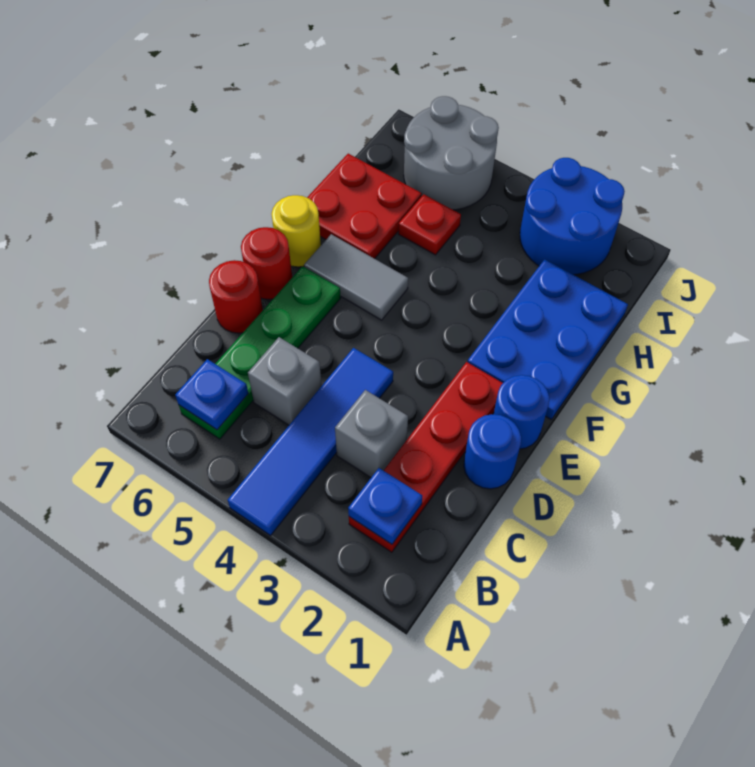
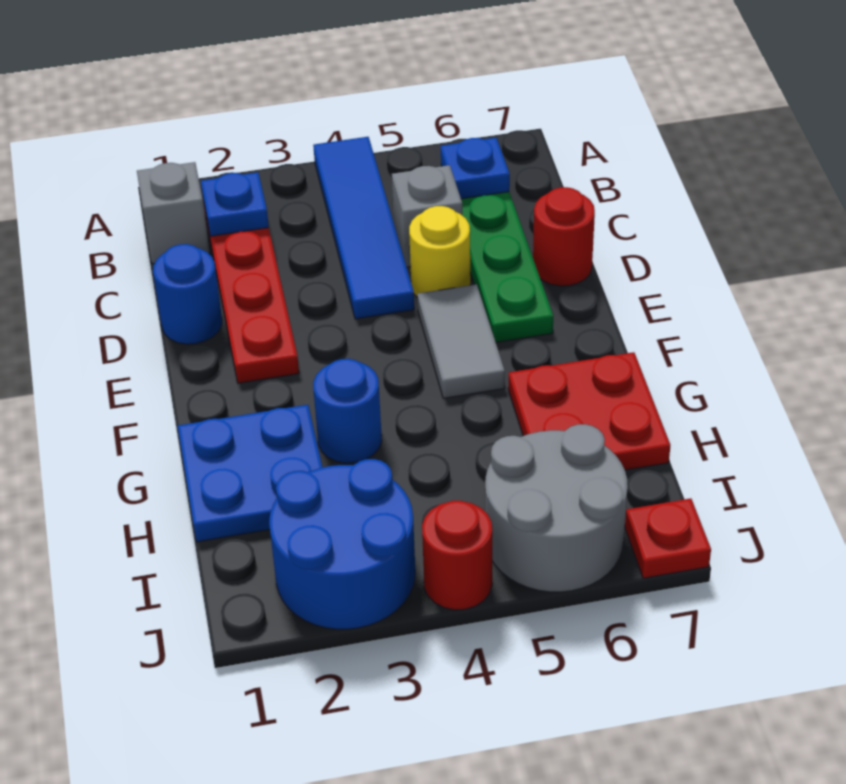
grey 1x1 brick [335,390,408,477] -> grey 1x1 brick moved to [137,162,210,264]
blue 1x1 round brick [494,375,549,449] -> blue 1x1 round brick moved to [313,359,382,463]
red 1x1 round brick [241,227,292,300] -> red 1x1 round brick moved to [422,501,492,610]
blue 2x3 plate [468,259,628,419] -> blue 2x2 plate [178,405,323,542]
grey 1x2 tile [304,234,408,320] -> grey 1x2 tile turned to [417,284,505,398]
yellow 1x1 round brick [272,195,321,267] -> yellow 1x1 round brick moved to [409,206,470,298]
red 1x1 plate [398,194,461,255] -> red 1x1 plate moved to [625,498,711,578]

